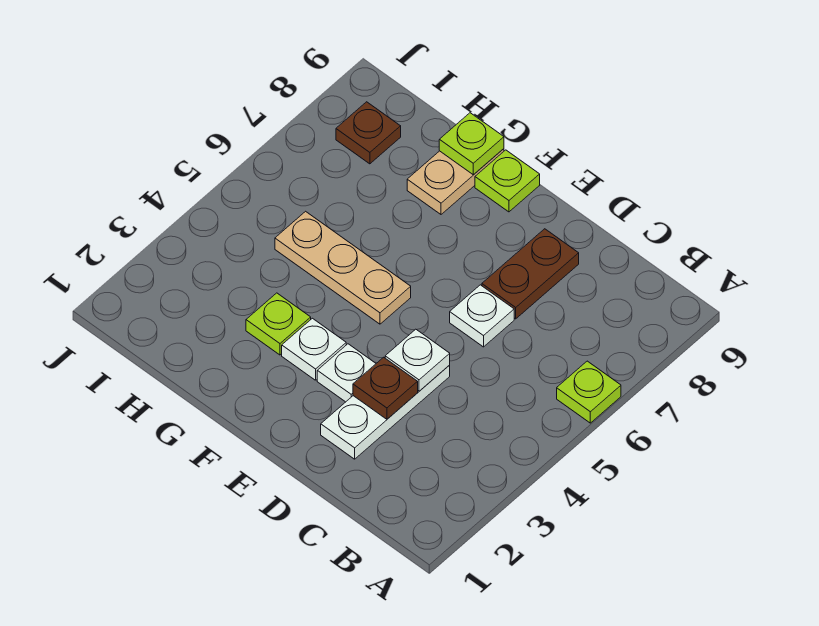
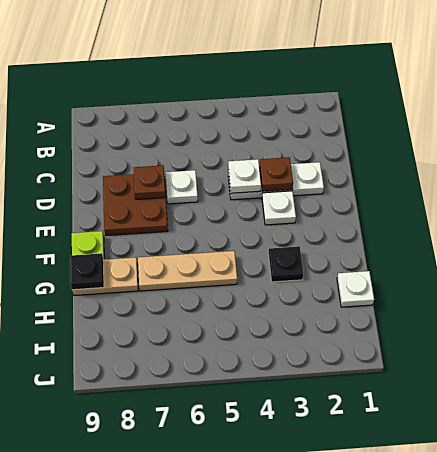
lime 1x1 plate [557,361,621,423] -> none
brown 1x2 plate [482,229,579,319] -> brown 2x2 plate [103,174,168,236]
white 1x1 plate [282,318,346,380] -> white 1x1 plate moved to [337,271,374,307]
tan 1x3 plate [275,211,411,324] -> tan 1x3 plate turned to [138,251,237,291]
lime 1x1 plate [246,293,311,355] -> black 1x1 plate [268,246,303,282]
lime 1x1 plate [439,113,504,174] -> black 1x1 plate [70,253,104,290]
brown 1x1 plate [336,102,401,164] -> brown 1x1 plate moved to [134,165,166,199]

